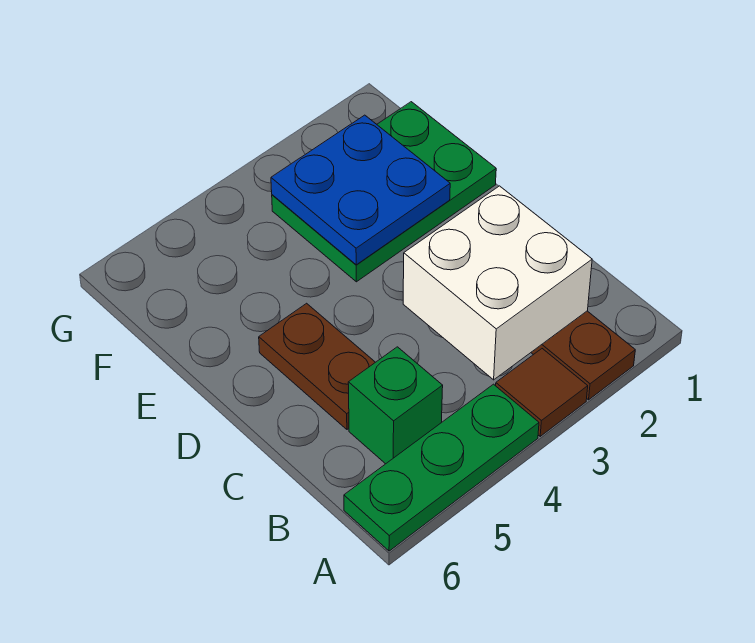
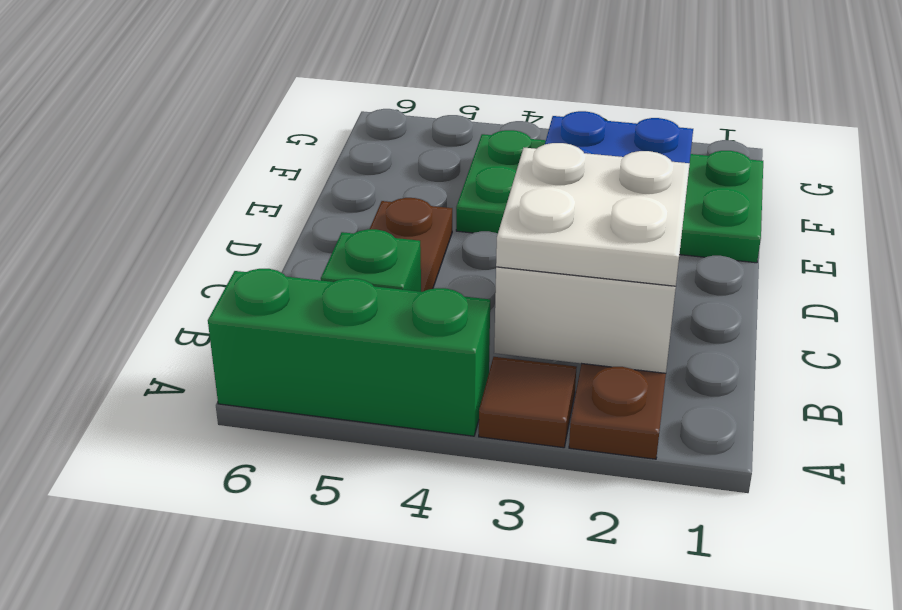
green 1x3 plate [344,384,539,551] -> green 1x3 brick [208,269,490,436]
none -> white 2x2 plate [496,143,690,286]
green 2x3 plate [272,102,496,282] -> green 2x4 plate [456,130,763,263]

